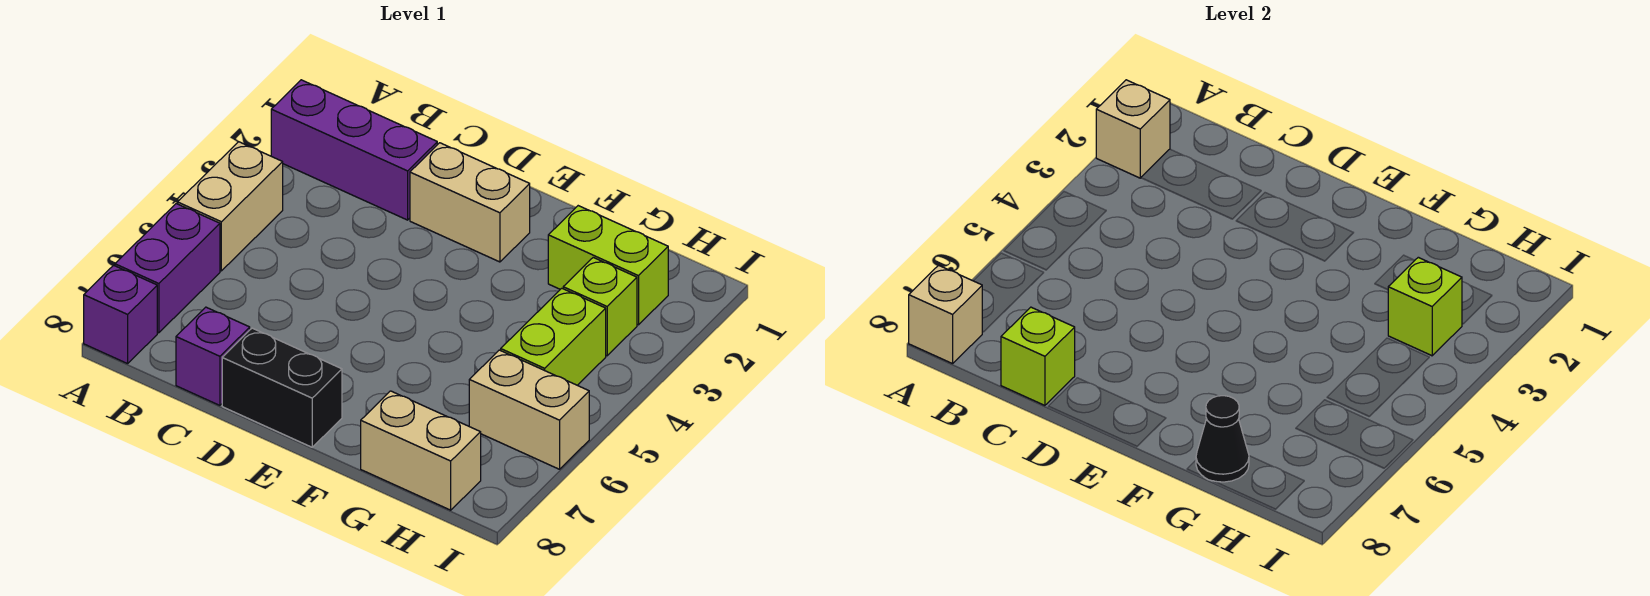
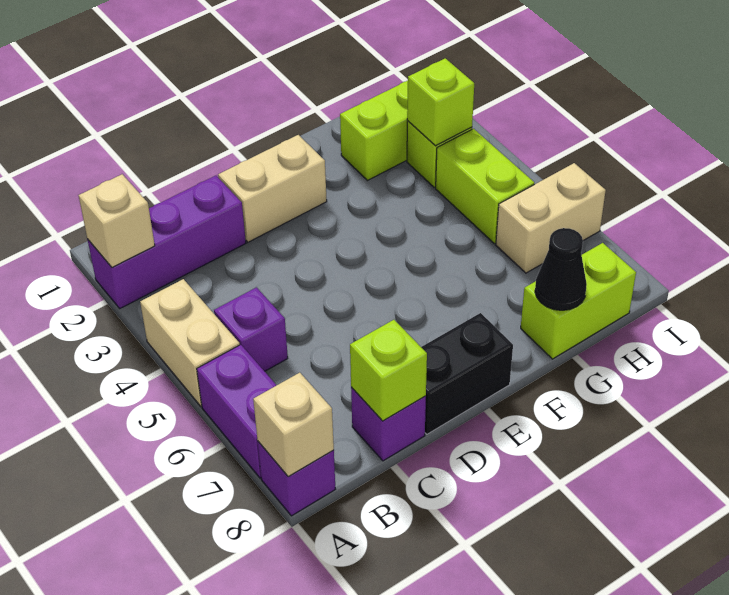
none -> purple 1x1 brick [214,287,288,371]
tan 1x2 brick [361,391,481,510] -> lime 1x2 brick [521,243,636,359]

